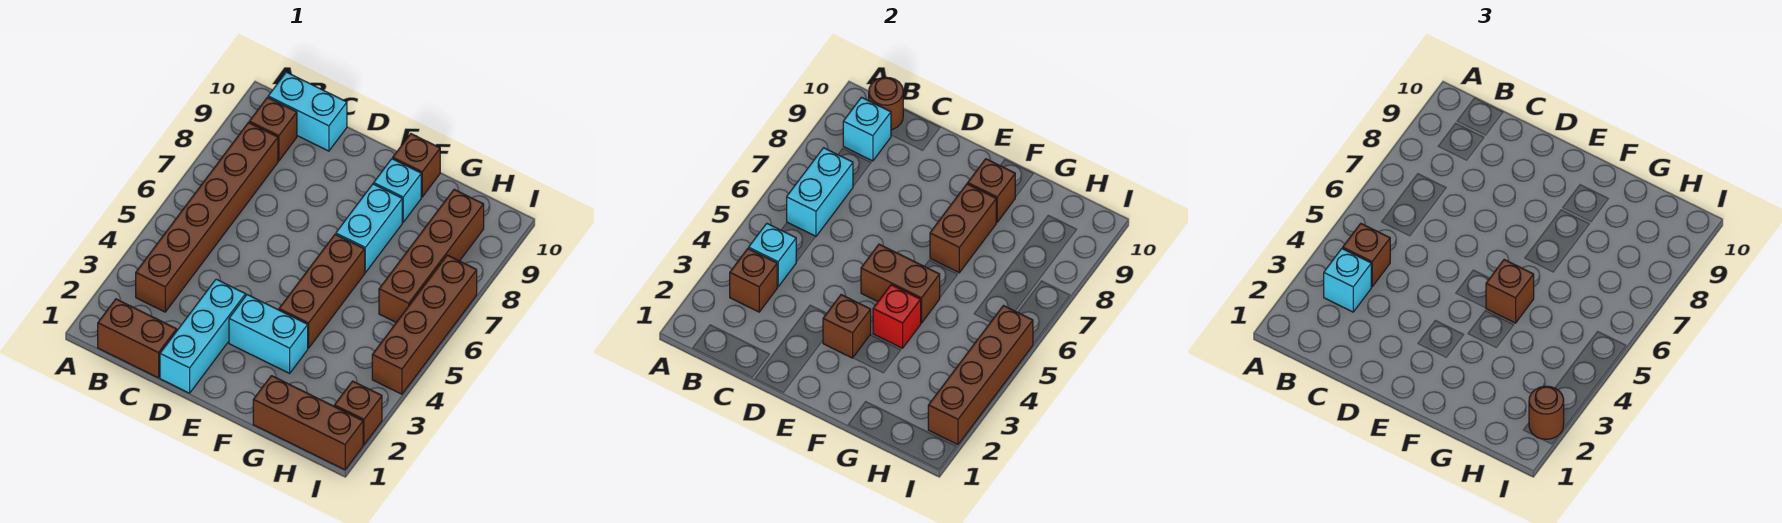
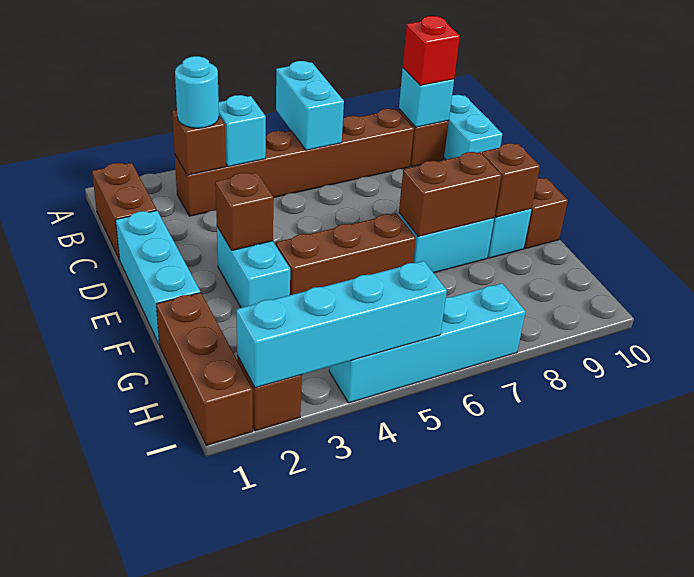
cyan 1x1 brick [1324,249,1371,312] -> cyan 1x1 round brick [175,56,219,128]
brown 1x1 brick [1343,224,1390,287] -> none
cyan 1x2 brick [787,148,853,237] -> cyan 1x2 brick turned to [276,61,344,150]
brown 1x1 round brick [869,77,903,130] -> none
cyan 1x3 brick [160,279,246,393] -> cyan 1x3 brick turned to [116,211,200,344]
brown 1x2 brick [861,244,940,323] -> none
red 1x1 brick [873,285,921,348] -> red 1x1 brick moved to [403,16,460,85]
brown 1x1 brick [1486,260,1534,323] -> none
brown 1x4 brick [379,189,484,322] -> none
brown 1x4 brick [928,306,1033,445] -> cyan 1x4 brick [236,261,447,388]
brown 1x1 round brick [1529,386,1564,439] -> none
brown 1x4 brick [372,255,477,394] -> cyan 1x4 brick [329,283,526,403]

